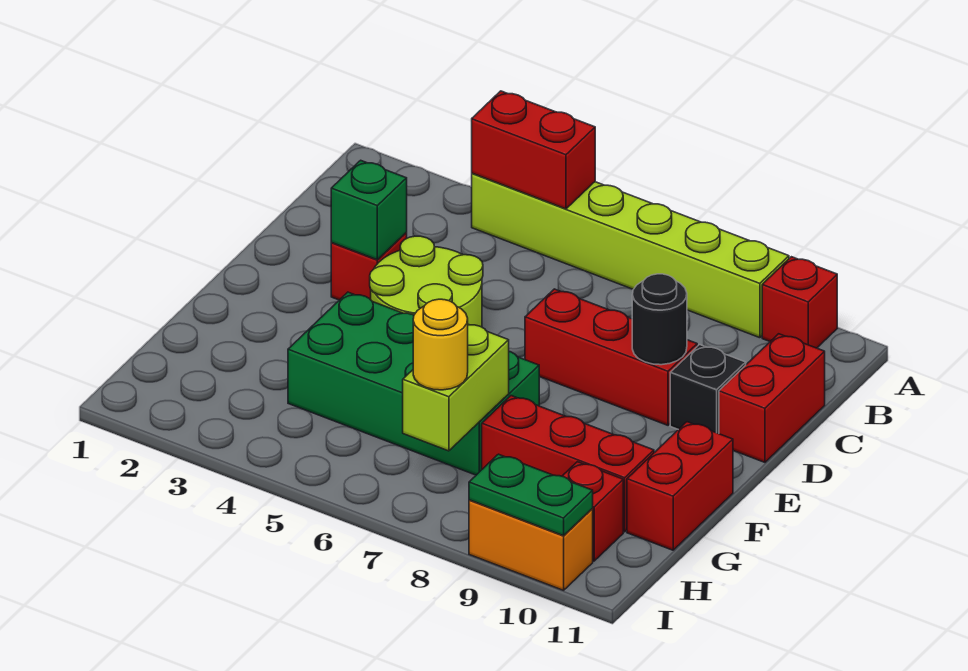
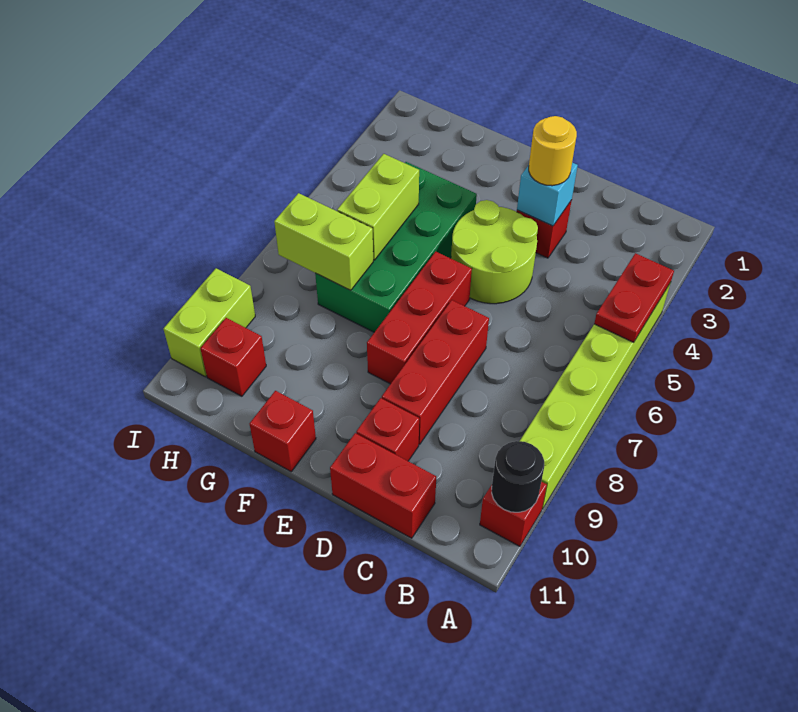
red 1x2 brick [472,91,595,209] -> red 1x2 plate [594,253,674,343]
green 1x1 brick [331,160,407,260] -> cyan 1x1 brick [517,163,578,226]
black 1x1 round brick [632,274,687,365] -> black 1x1 round brick moved to [492,441,544,512]
black 1x1 brick [670,345,746,434] -> red 1x1 brick [356,398,419,461]
red 1x2 brick [627,422,733,550] -> red 1x1 brick [250,391,316,471]
none -> lime 1x2 brick [337,154,419,260]
red 1x3 brick [482,396,654,532] -> red 1x3 brick moved to [367,252,472,384]
yellow 1x1 round brick [413,299,468,390] -> yellow 1x1 round brick moved to [529,116,577,186]
orange 1x2 brick [469,500,593,590] -> lime 1x2 brick [164,268,255,377]
green 1x2 plate [469,454,593,536] -> none

